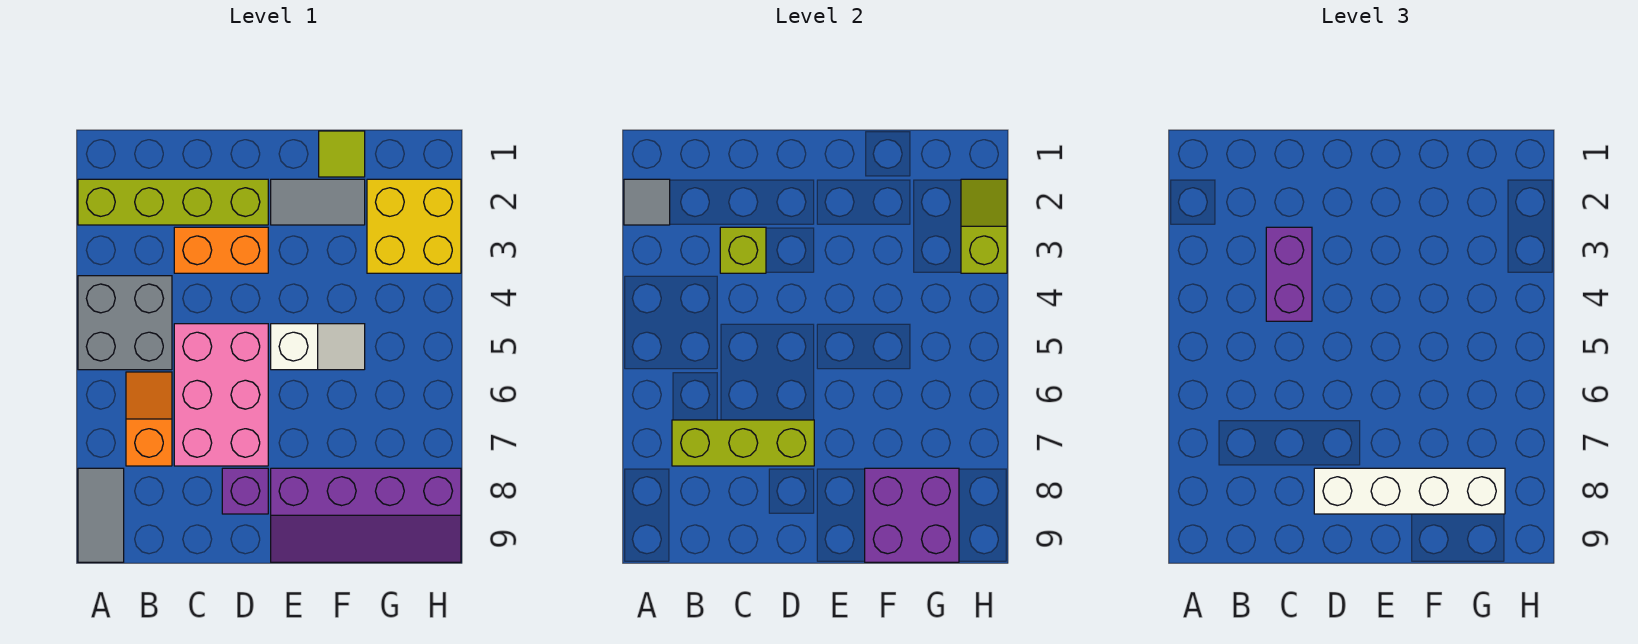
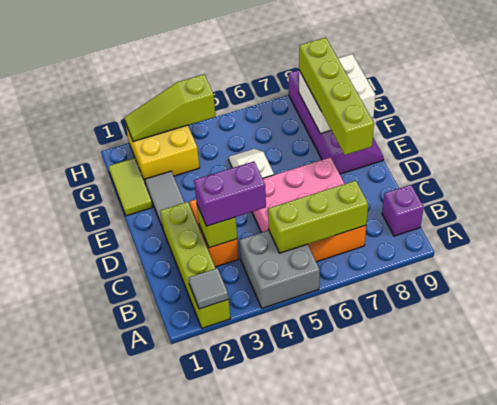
grey 1x2 tile [78,468,124,562] -> none
lime 1x3 brick [672,420,814,466] -> lime 1x3 brick turned to [268,181,368,253]
purple 1x1 brick [222,468,268,514] -> purple 1x1 brick moved to [382,185,424,236]
white 1x4 brick [1314,468,1505,514] -> lime 1x4 brick [299,37,374,155]
lime 1x1 tile [319,131,365,177] -> lime 1x2 tile [108,158,153,216]
purple 2x2 brick [865,468,959,562] -> white 2x2 brick [299,54,375,134]
lime 1x2 slope [961,179,1007,273] -> lime 1x3 slope [124,74,216,142]

